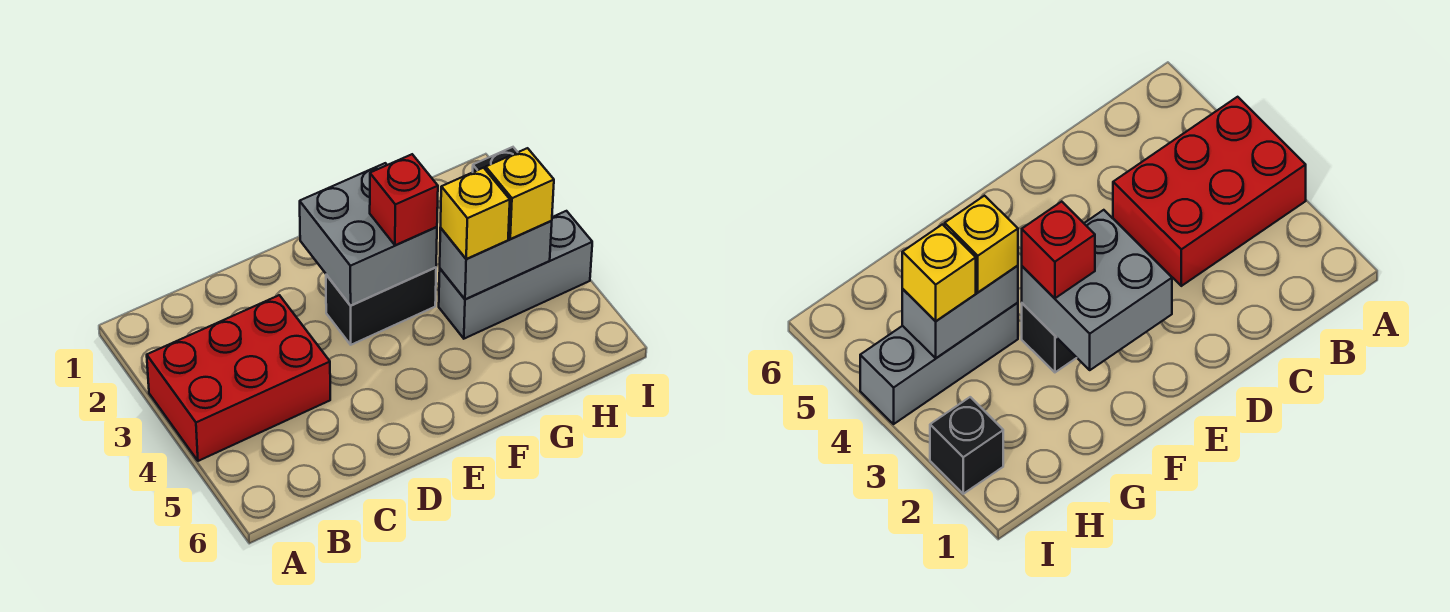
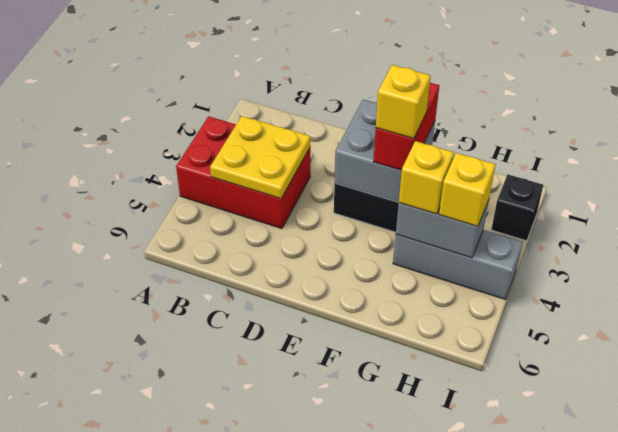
none -> yellow 2x2 plate [210,116,310,199]
red 1x1 brick [370,154,438,245] -> red 1x2 brick [373,83,439,170]
none -> yellow 1x1 brick [376,65,431,139]

